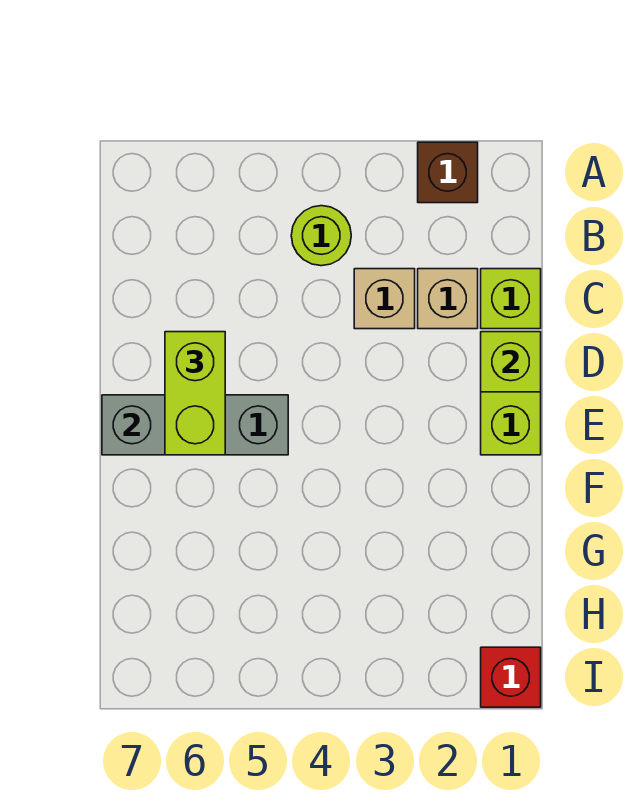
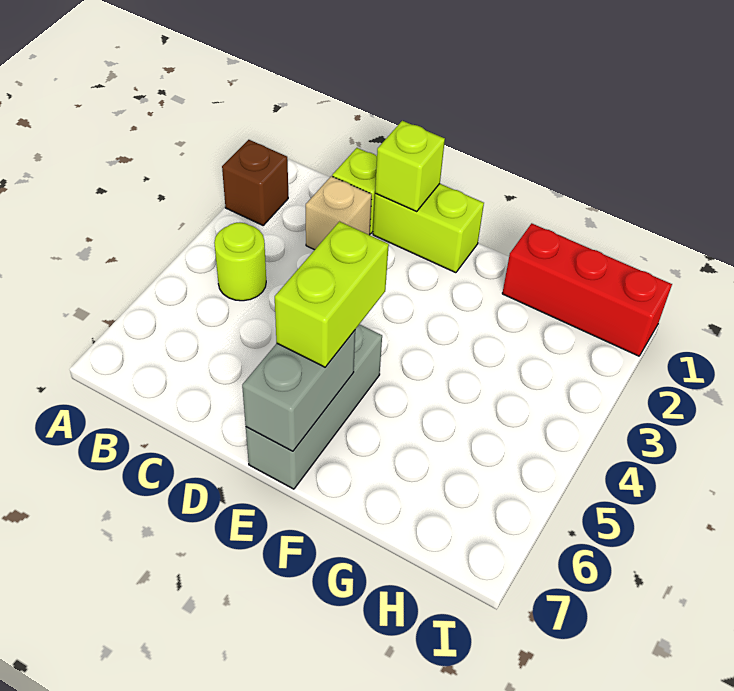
tan 1x1 brick [354,269,415,329] -> none
lime 1x2 brick [165,332,225,455] -> lime 1x2 brick turned to [275,222,389,367]
red 1x1 brick [481,647,541,707] -> red 1x3 brick [502,223,672,356]

